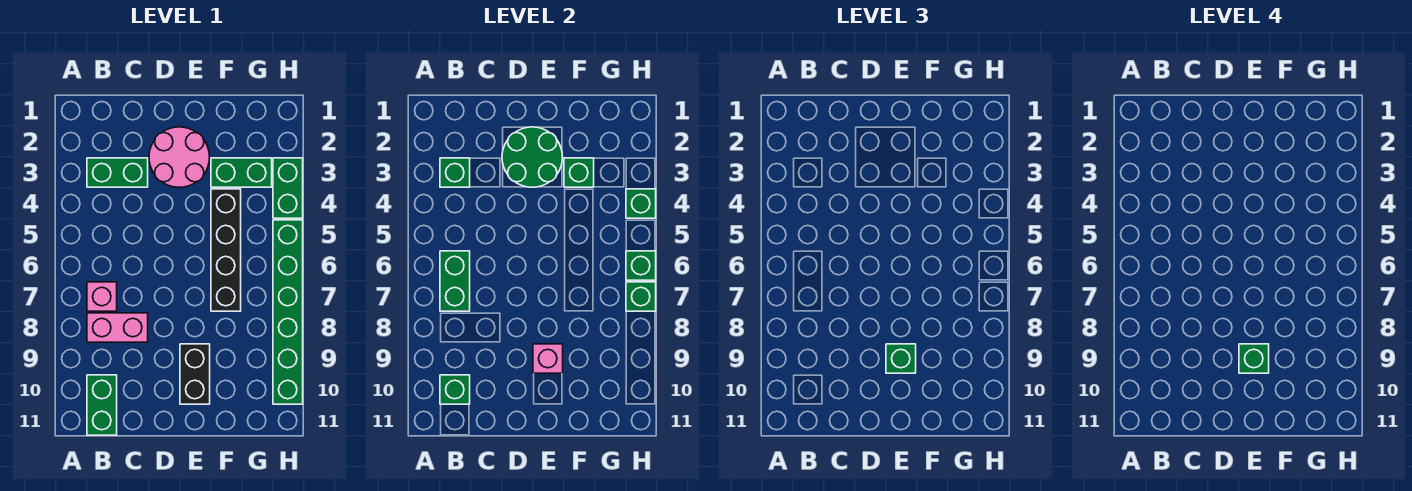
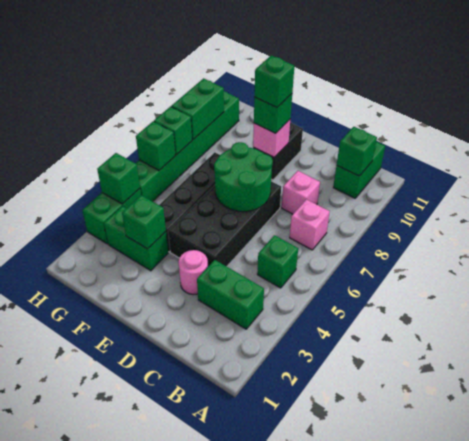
green 1x1 brick [440,158,470,187] -> green 1x1 brick moved to [257,235,298,288]
green 1x2 brick [440,251,470,311] -> green 1x2 brick moved to [171,78,224,140]
pink 1x2 brick [87,313,148,342] -> pink 1x1 brick [282,171,320,214]
pink 2x2 round brick [149,127,210,187] -> pink 1x1 round brick [178,250,208,295]
green 2x2 round brick [502,127,563,187] -> green 2x2 round brick moved to [214,142,273,212]
none -> black 2x4 brick [168,181,281,266]

